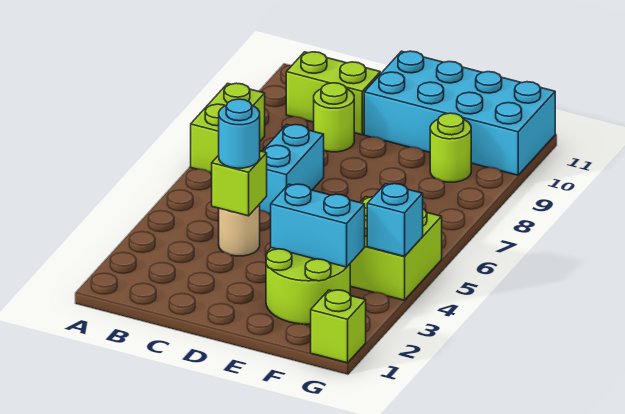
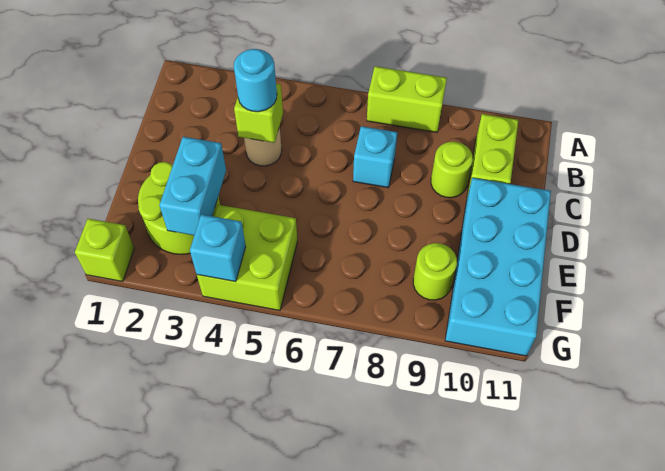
cyan 1x2 brick [260,125,324,214] -> cyan 1x1 brick [353,126,397,188]

